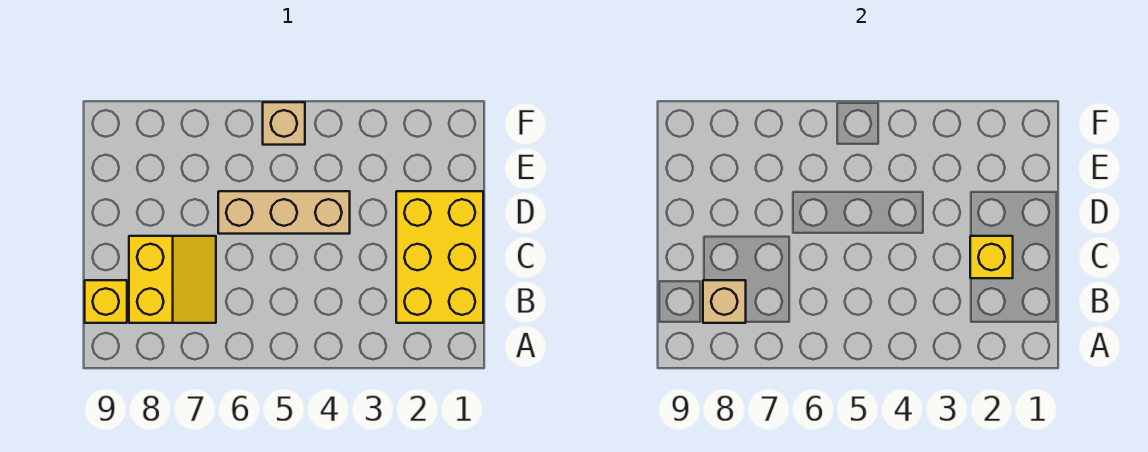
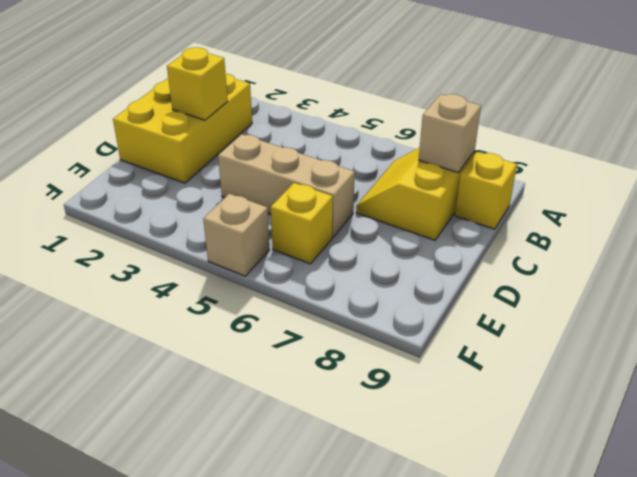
none -> yellow 1x1 brick [271,183,333,264]

